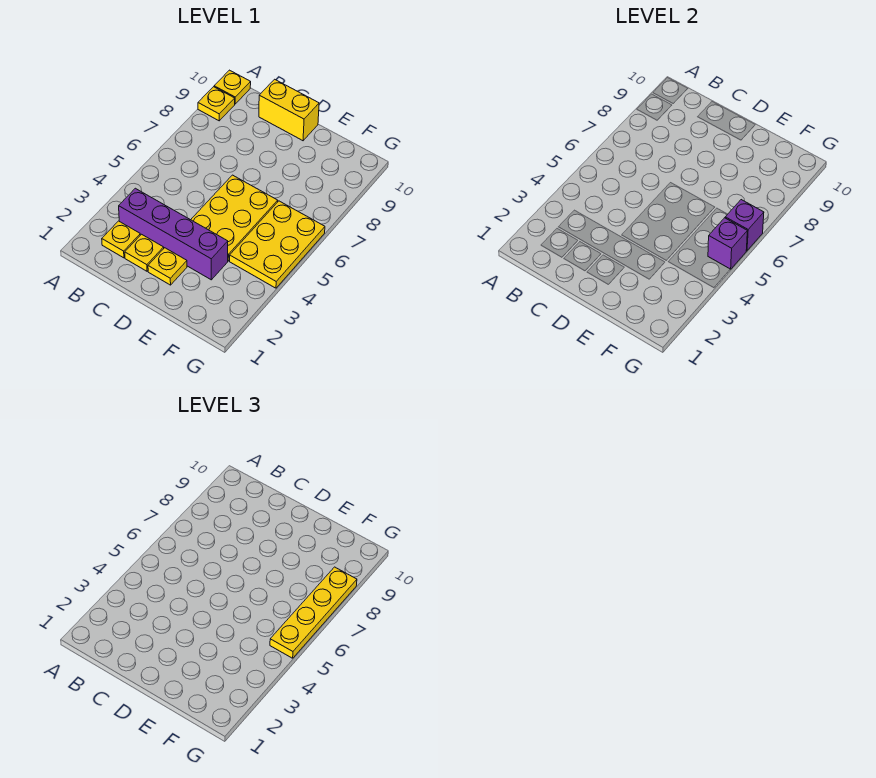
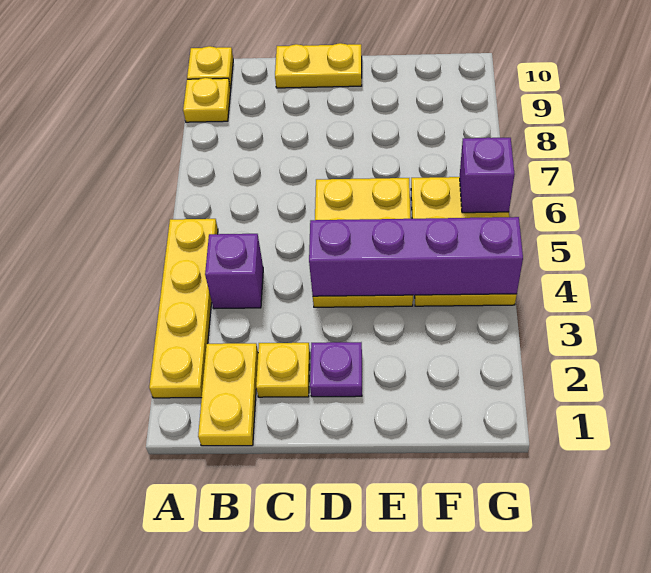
yellow 1x1 plate [102,221,140,258] -> yellow 1x2 plate [198,343,258,446]
purple 1x4 brick [119,188,228,280] -> purple 1x4 brick moved to [309,217,523,296]
yellow 1x2 brick [259,79,319,141] -> yellow 1x2 plate [275,43,362,88]
yellow 1x1 plate [148,248,187,285] -> purple 1x1 plate [310,342,362,397]
purple 1x1 brick [708,218,747,269] -> purple 1x1 brick moved to [205,234,263,309]
yellow 1x4 plate [270,567,357,658] -> yellow 1x4 plate moved to [149,219,218,398]

